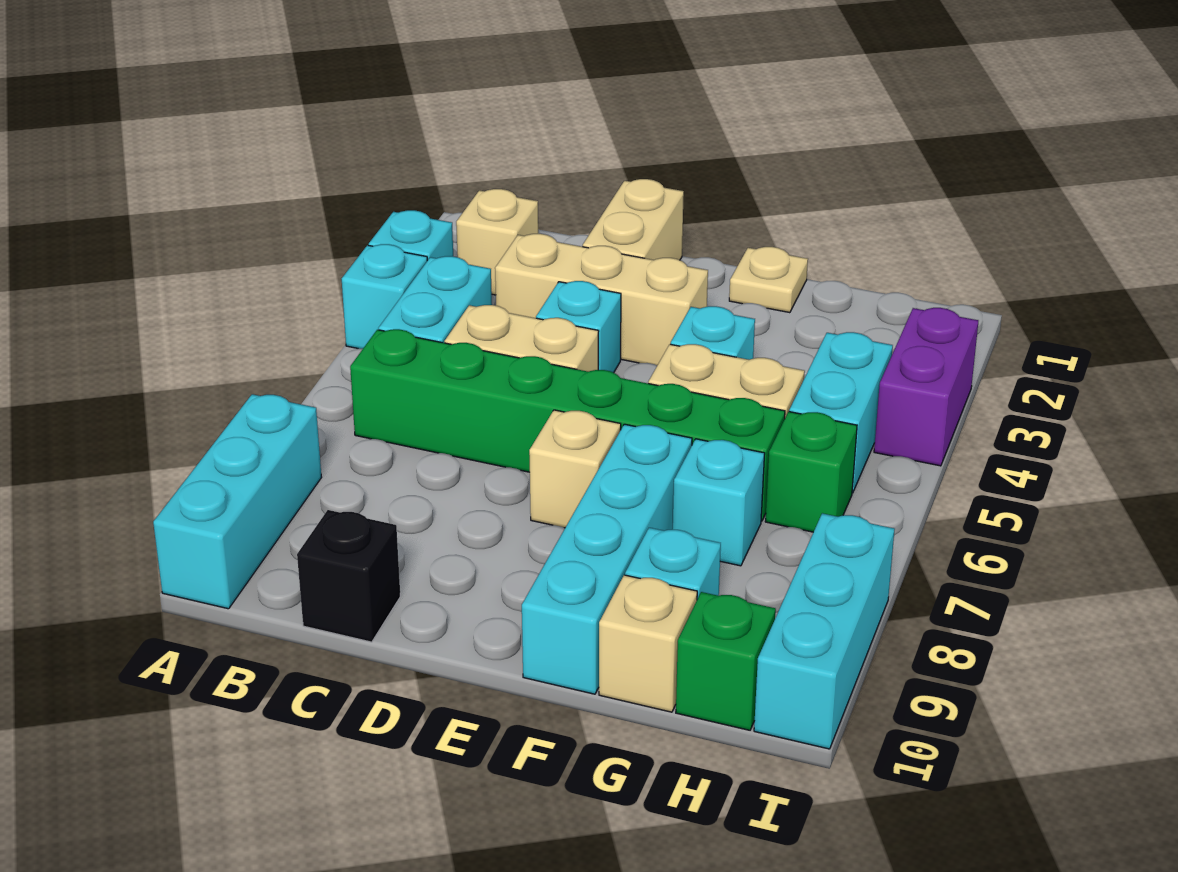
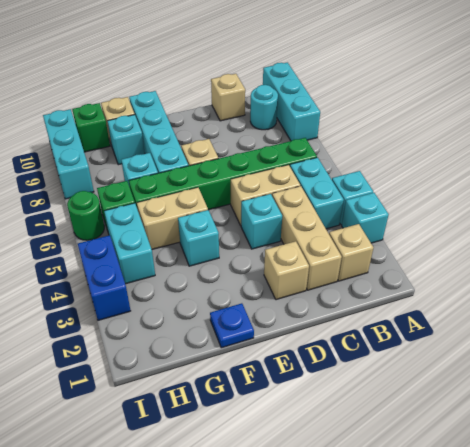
none -> cyan 1x1 round brick [250,85,278,130]
tan 1x3 brick [495,234,708,365] -> tan 1x3 brick turned to [272,186,342,290]
black 1x1 brick [297,510,400,642] -> tan 1x1 brick [211,74,245,121]
tan 1x2 brick [583,179,684,260] -> tan 1x1 brick [264,241,309,300]
tan 1x1 plate [729,247,808,313] -> blue 1x1 plate [210,303,254,348]
purple 1x2 brick [874,308,978,466] -> blue 1x2 brick [78,235,131,320]
none -> green 1x1 round brick [67,191,104,240]

